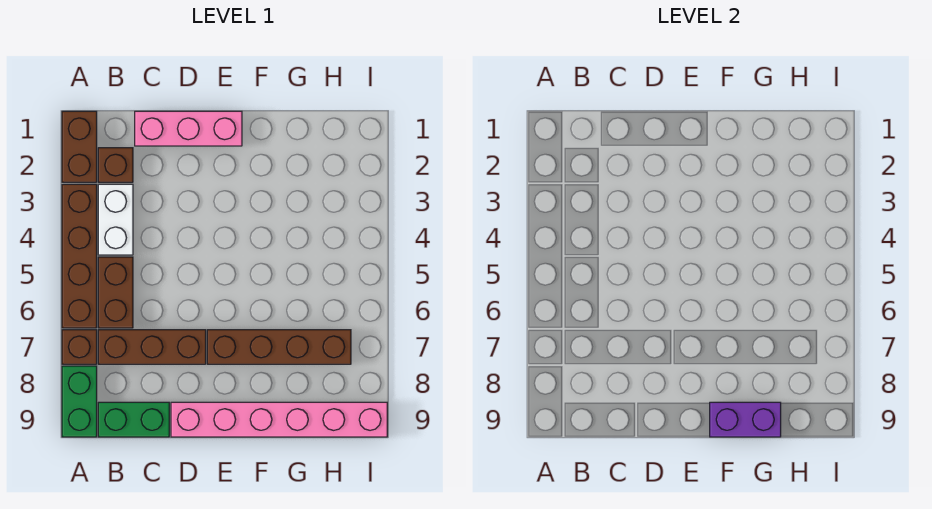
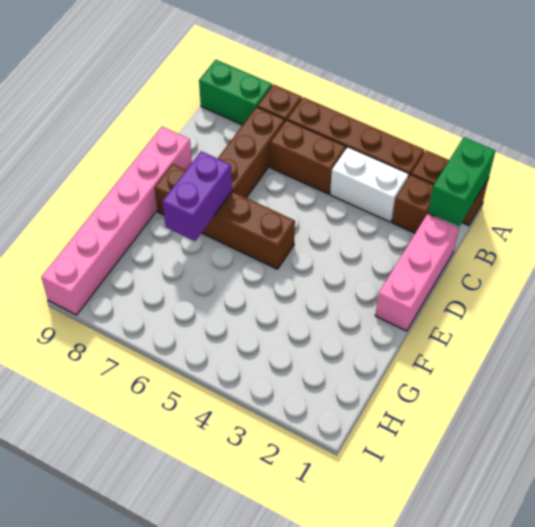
green 1x2 brick [98,402,169,437] -> green 1x2 brick moved to [428,137,495,226]
brown 1x4 brick [207,330,351,364] -> brown 1x4 brick turned to [155,164,295,269]
purple 1x2 brick [710,402,781,437] -> purple 1x2 brick moved to [163,151,232,241]

